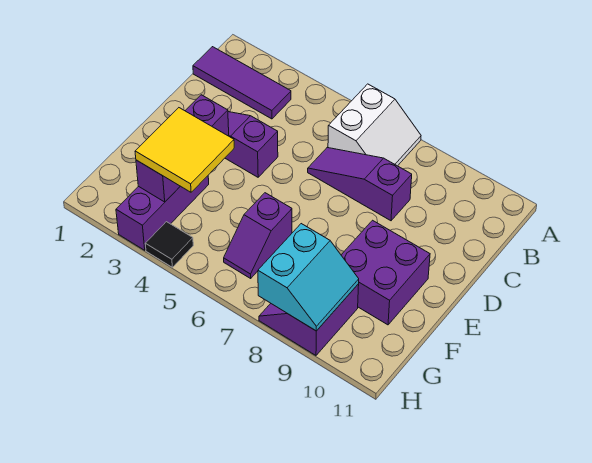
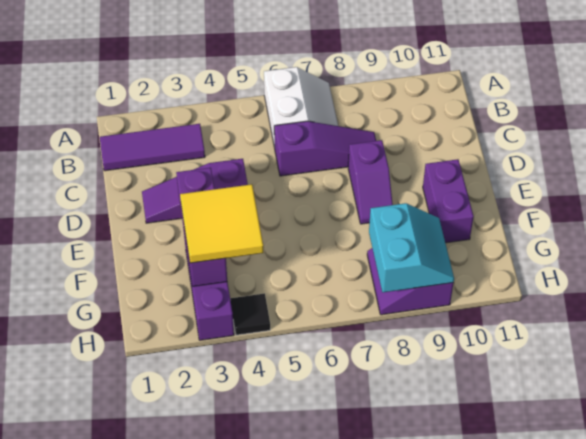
purple 1x3 slope [308,148,412,221] -> purple 1x3 slope turned to [274,121,376,176]
purple 2x2 brick [341,220,430,325] -> purple 1x2 brick [423,159,474,243]
purple 1x2 slope [224,193,292,278] -> purple 1x2 slope moved to [348,140,393,224]

